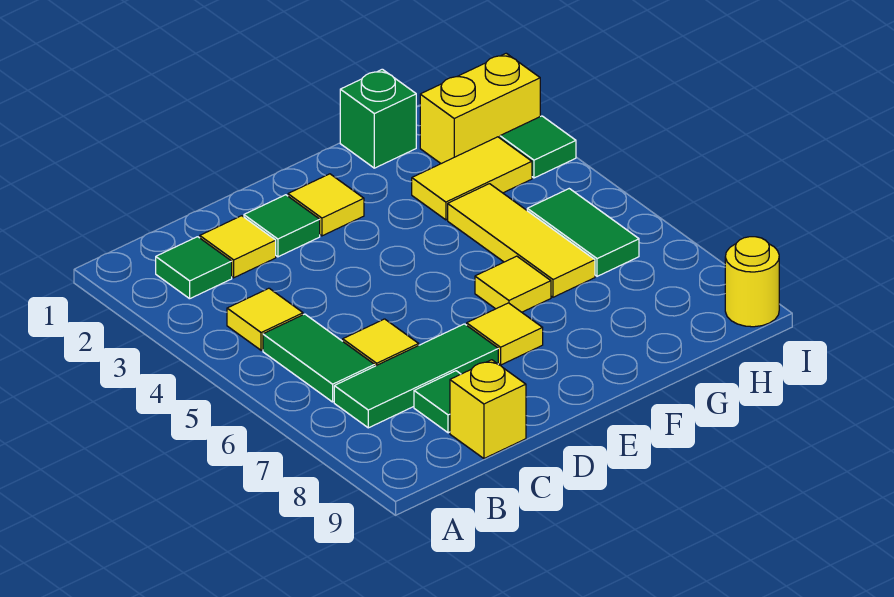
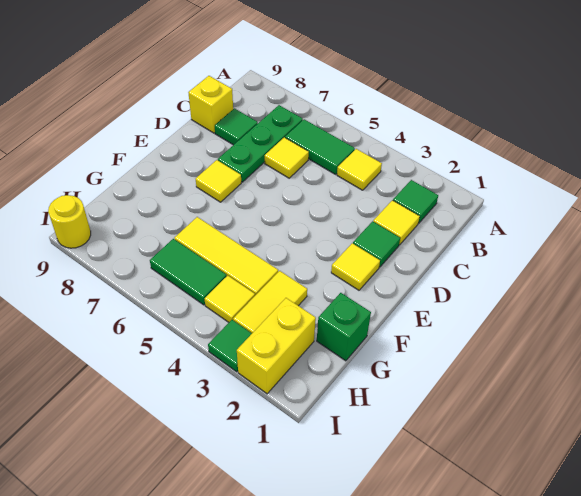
green 1x3 tile [334,324,498,428] -> green 1x3 plate [218,105,303,182]
yellow 1x1 tile [475,256,551,312] -> yellow 1x1 tile moved to [205,276,255,322]

